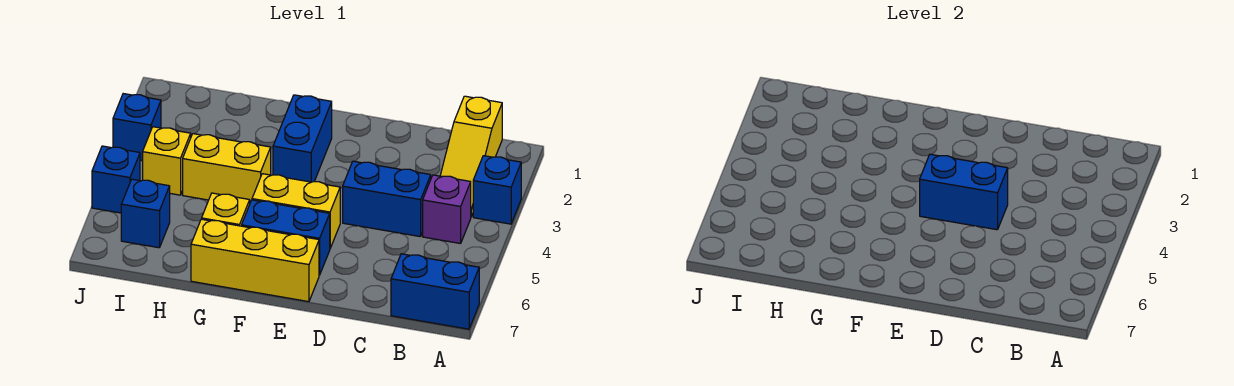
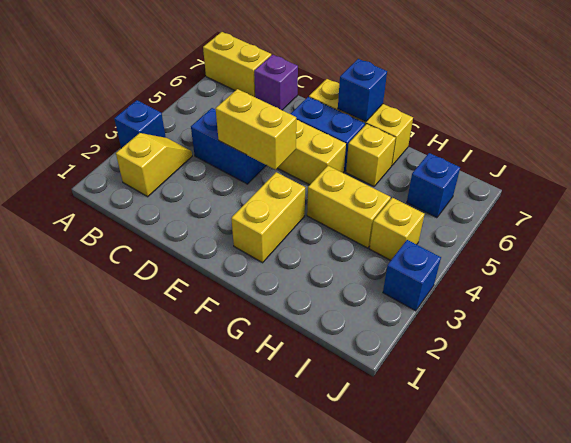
blue 1x2 brick [391,254,479,329] -> yellow 1x2 brick [203,32,271,97]
yellow 1x3 slope [440,96,502,216] -> yellow 1x2 slope [116,133,192,197]
purple 1x1 brick [423,175,471,244] -> purple 1x1 brick moved to [254,55,298,110]
blue 1x2 brick [920,154,1008,230] -> yellow 1x2 brick [216,89,296,170]
blue 1x2 brick [273,95,332,182] -> yellow 1x2 brick [231,172,305,263]
blue 1x1 brick [92,146,140,213] -> blue 1x1 brick moved to [338,59,387,122]

